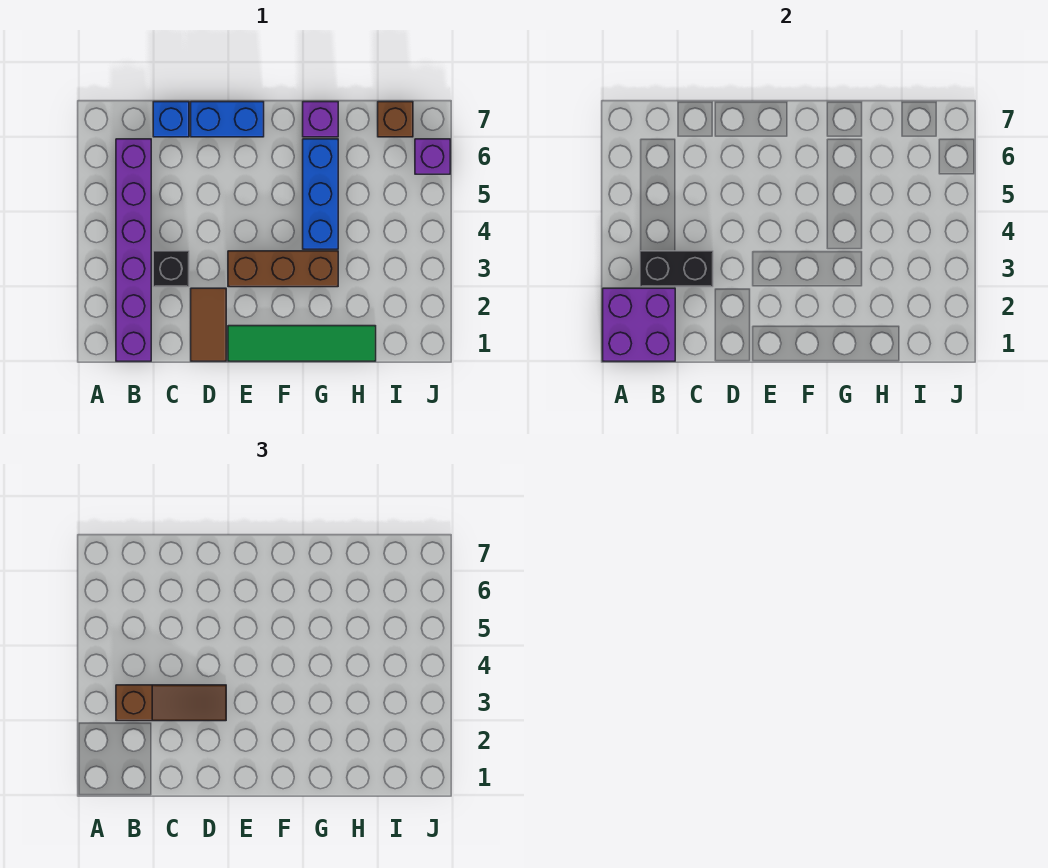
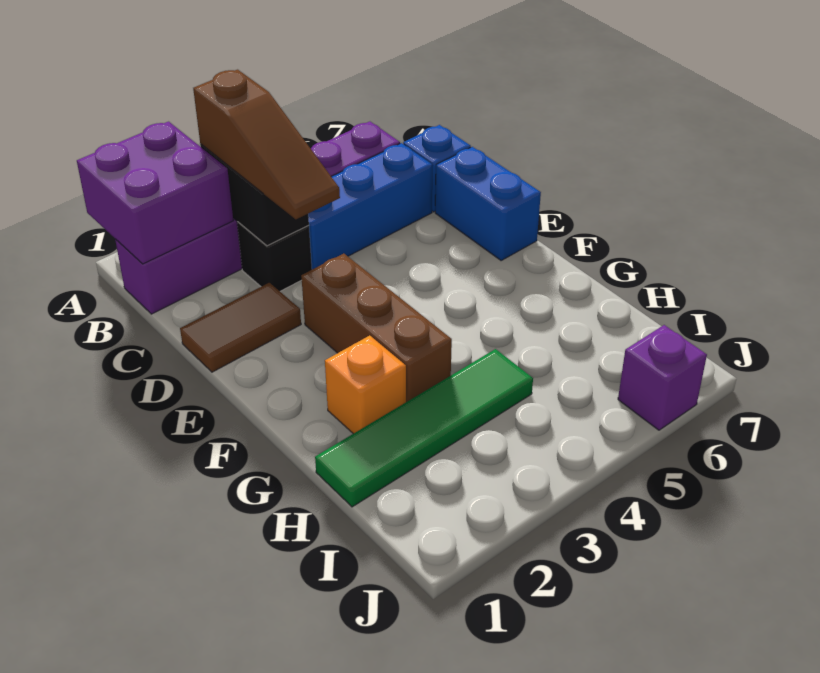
green 1x4 tile [228,326,376,361] -> green 1x4 tile turned to [315,349,533,507]
none -> orange 1x1 brick [325,335,406,434]
blue 1x3 brick [303,139,338,249] -> blue 1x3 brick moved to [308,143,433,269]
purple 1x1 brick [303,102,338,137] -> none
brown 1x1 brick [378,102,413,137] -> none

